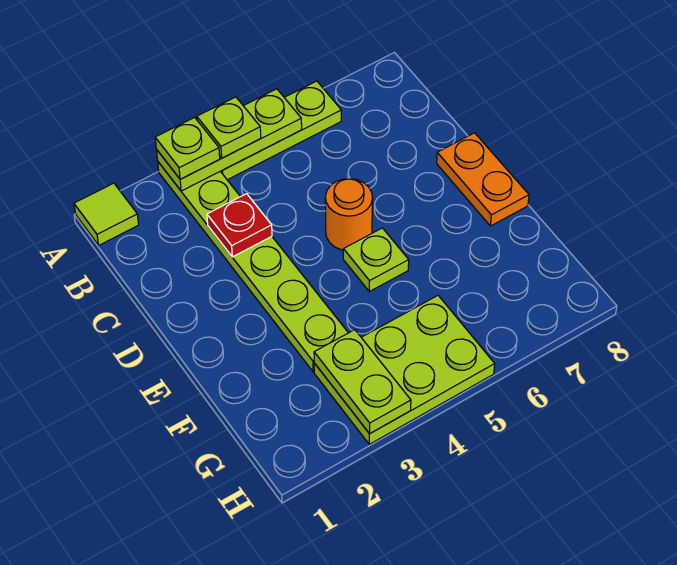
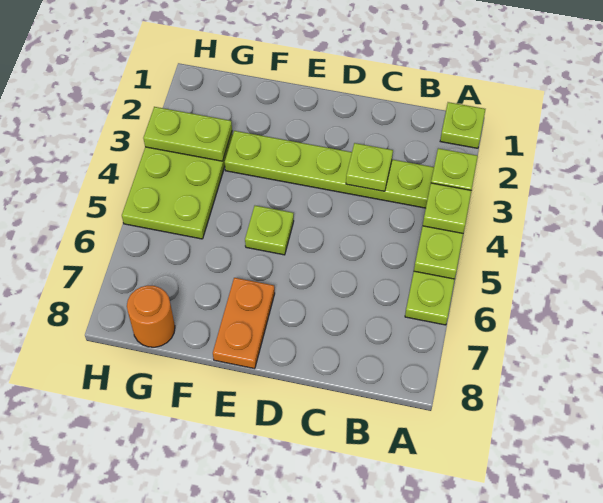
lime 1x1 tile [74,183,139,245] -> lime 1x1 plate [440,102,485,148]
red 1x1 plate [207,194,272,257] -> lime 1x1 plate [346,143,393,191]
orange 1x1 round brick [325,179,373,250] -> orange 1x1 round brick moved to [127,286,175,347]
orange 1x2 plate [437,133,529,226] -> orange 1x2 plate turned to [213,278,275,369]

